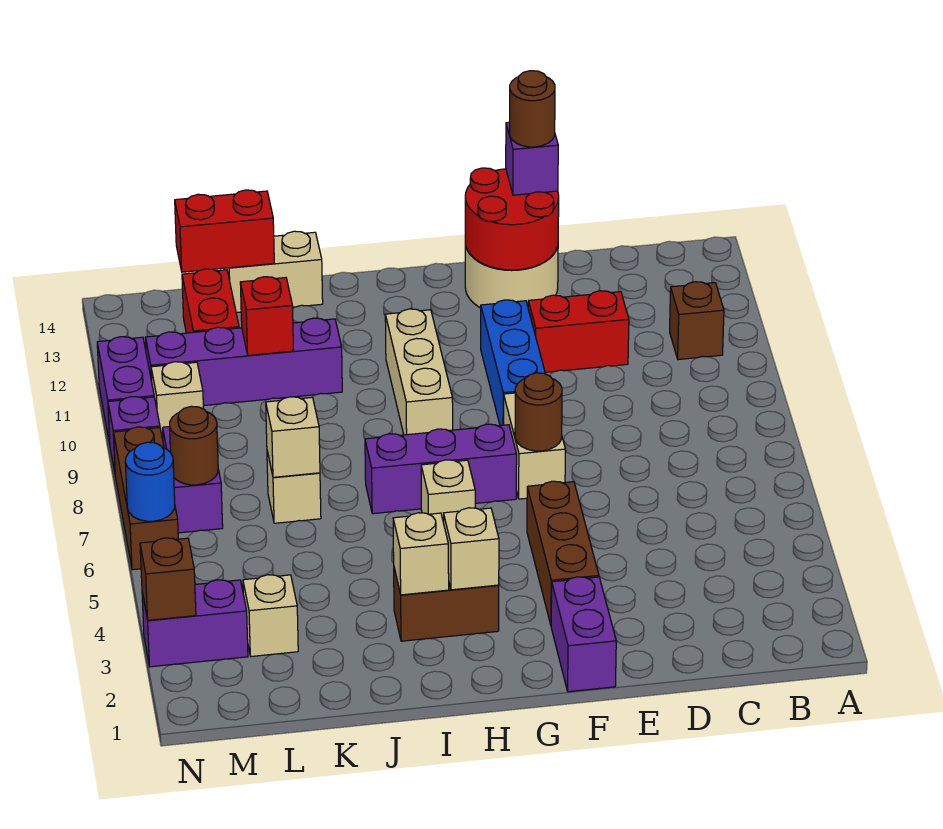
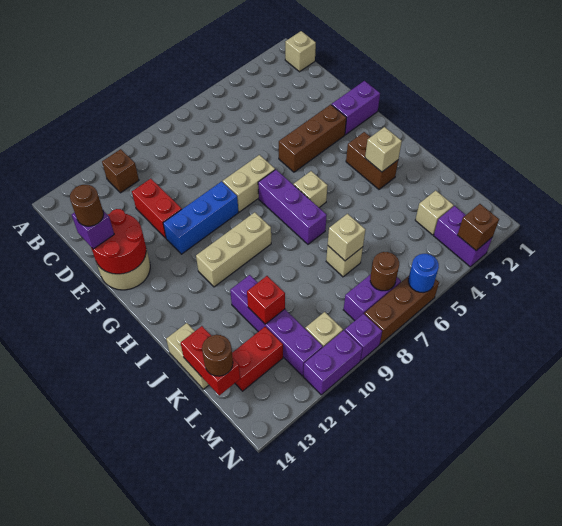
brown 1x1 round brick [515,373,562,451] -> brown 1x1 round brick moved to [202,334,233,376]
tan 1x1 brick [444,508,499,590] -> tan 1x1 brick moved to [285,31,316,72]

